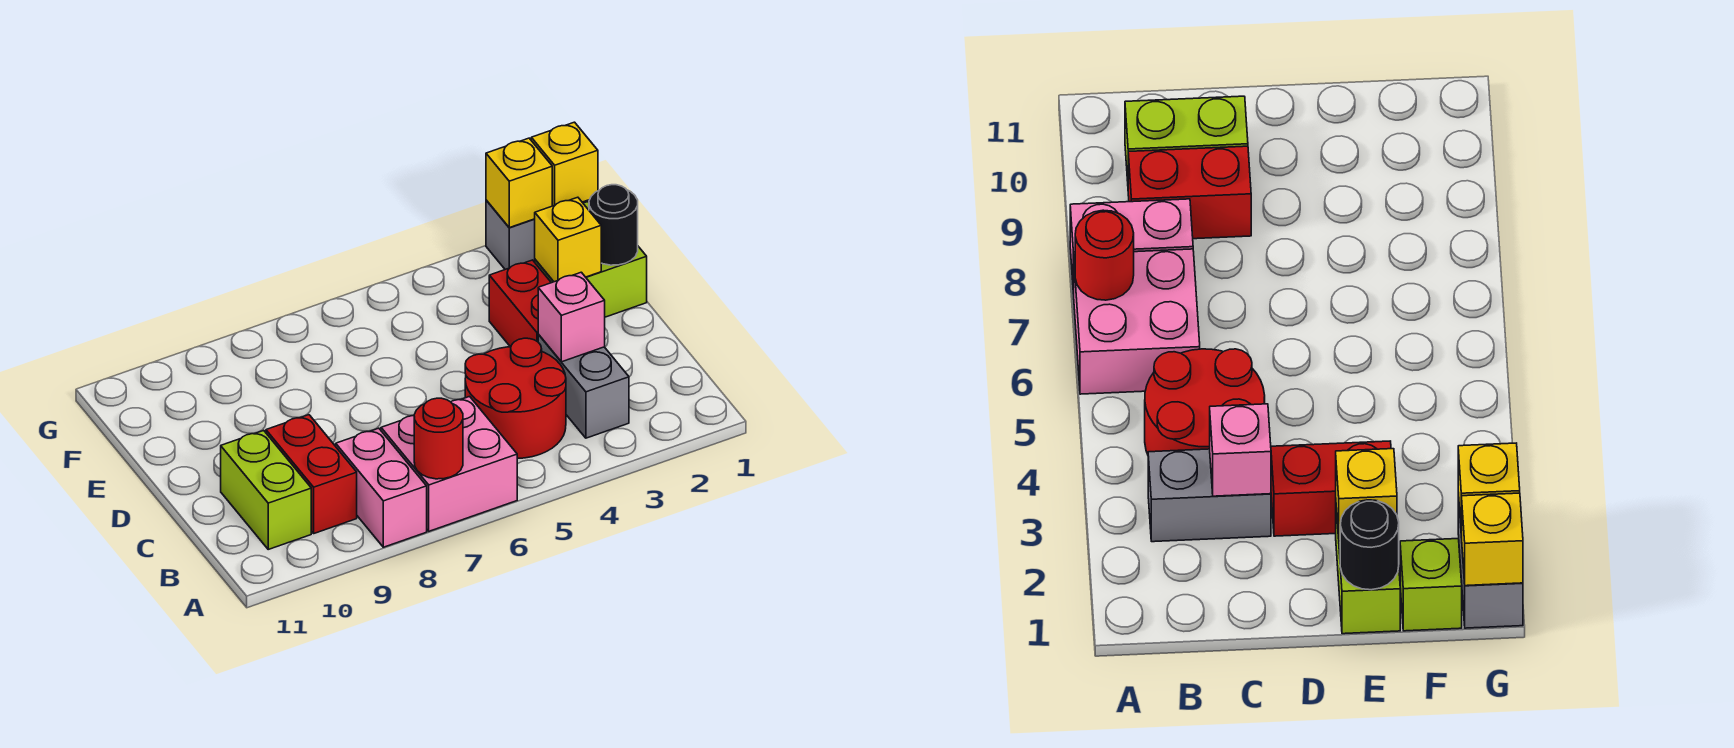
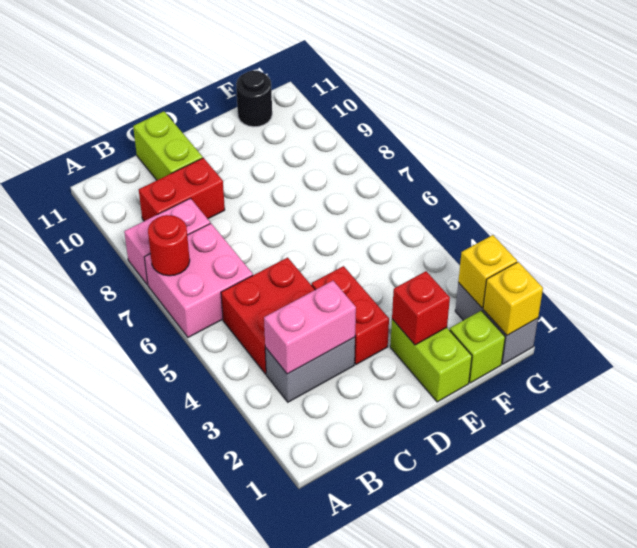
red 2x2 round brick [465,338,566,459] -> red 2x2 brick [221,257,315,374]
lime 1x2 brick [221,431,311,549] -> lime 1x2 brick turned to [133,112,203,180]
pink 1x1 brick [538,272,605,362] -> pink 1x2 brick [264,281,356,374]
red 1x2 brick [489,260,551,347] -> red 1x2 brick turned to [312,266,389,364]
black 1x1 round brick [589,185,638,265] -> black 1x1 round brick moved to [236,70,272,127]
yellow 1x1 brick [535,197,601,282] -> red 1x1 brick [392,271,450,345]

